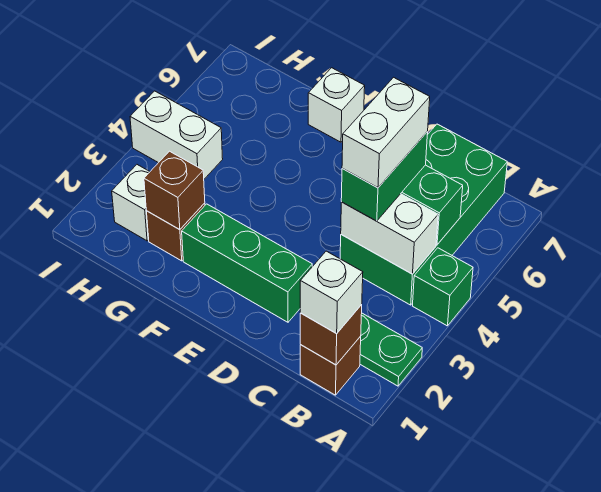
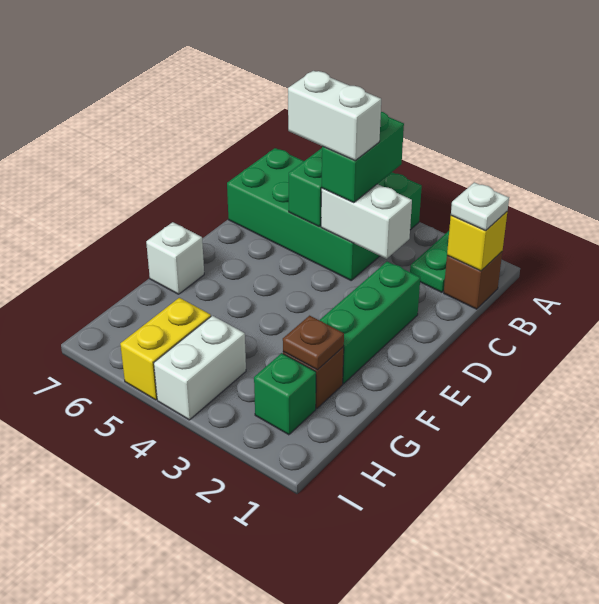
brown 1x1 brick [300,305,362,365] -> yellow 1x1 brick [447,212,507,271]
white 1x1 brick [300,251,363,334] -> white 1x1 plate [451,182,509,231]
white 1x2 brick [341,194,438,274] -> white 1x2 brick turned to [321,184,412,259]
green 1x2 brick [341,132,428,221] -> green 1x2 brick turned to [322,112,404,203]
brown 1x1 brick [144,151,205,230] -> brown 1x1 plate [283,316,344,370]
white 1x1 brick [112,165,150,241] -> green 1x1 brick [254,353,316,435]
none -> yellow 1x2 brick [120,298,211,400]

